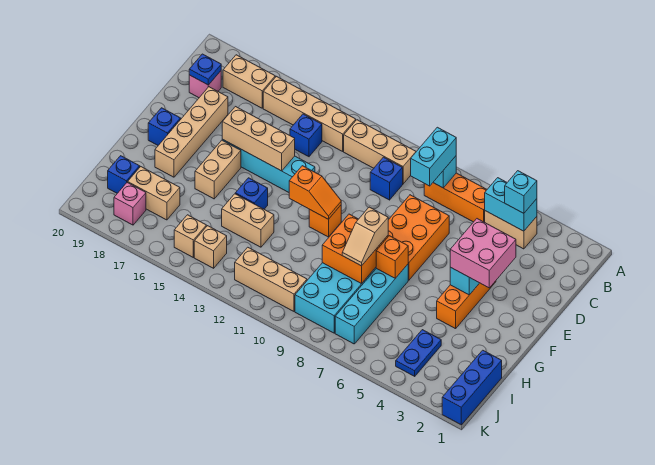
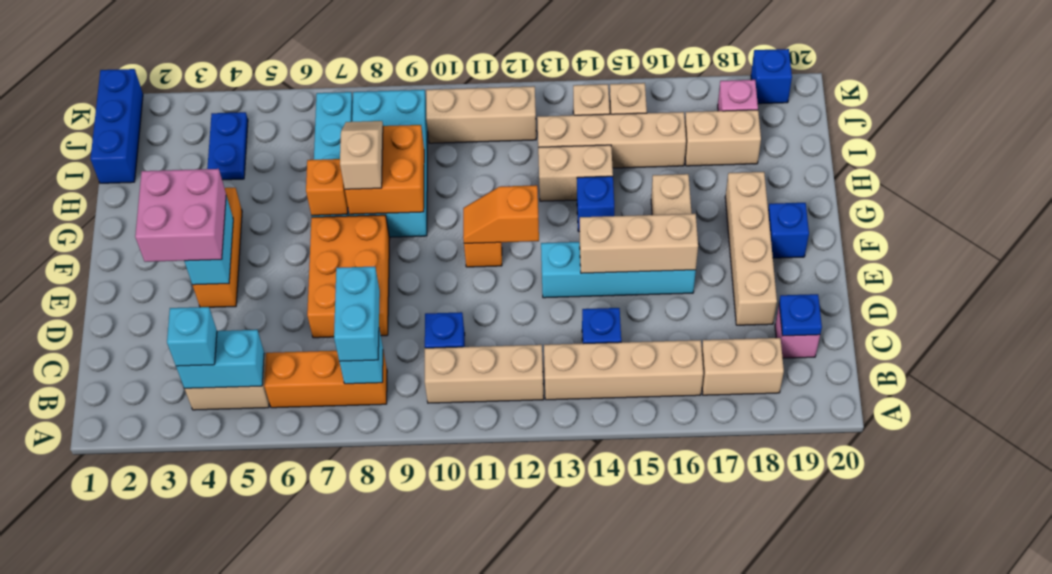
none -> tan 1x4 brick [537,112,686,168]
blue 1x1 brick [108,156,140,193] -> blue 1x1 brick moved to [751,49,792,104]

